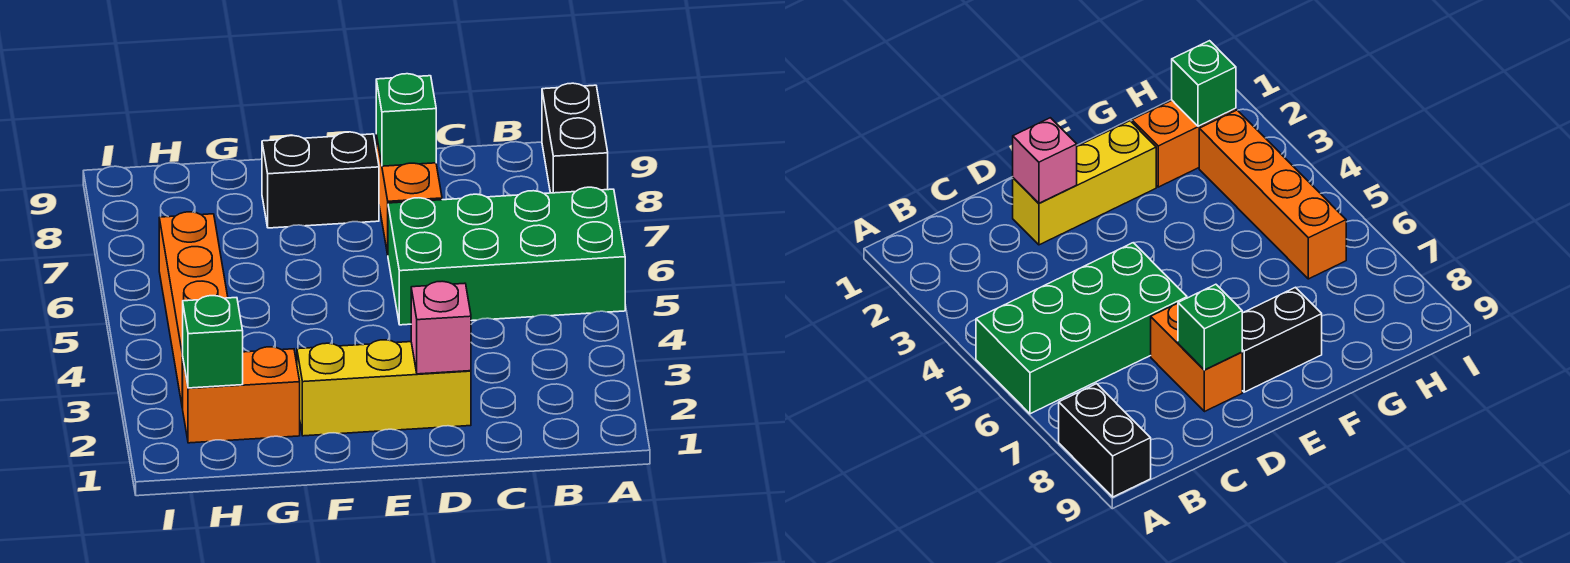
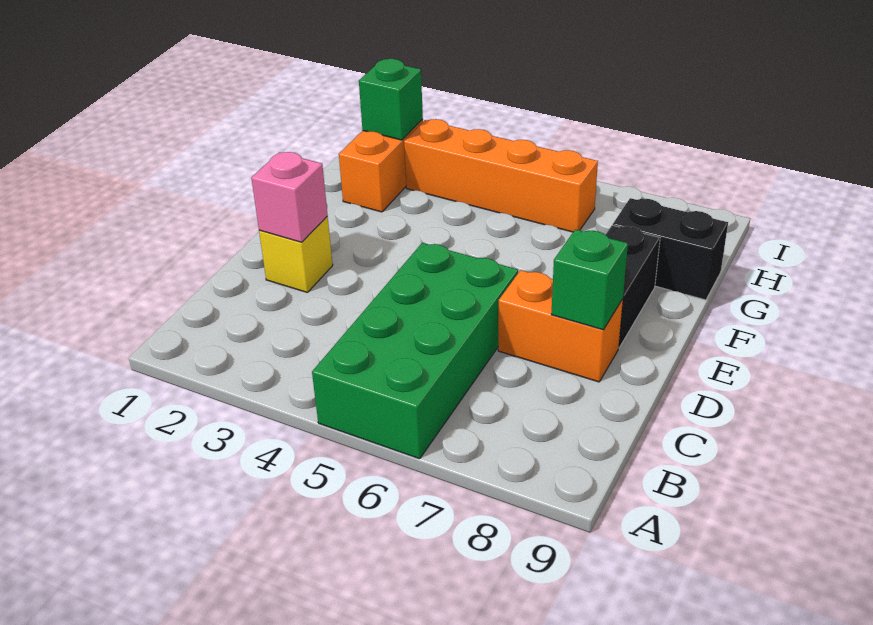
black 1x2 brick [542,83,608,193] -> black 1x2 brick moved to [613,198,728,300]
yellow 1x3 brick [297,340,471,436] -> yellow 1x1 brick [259,217,333,293]

